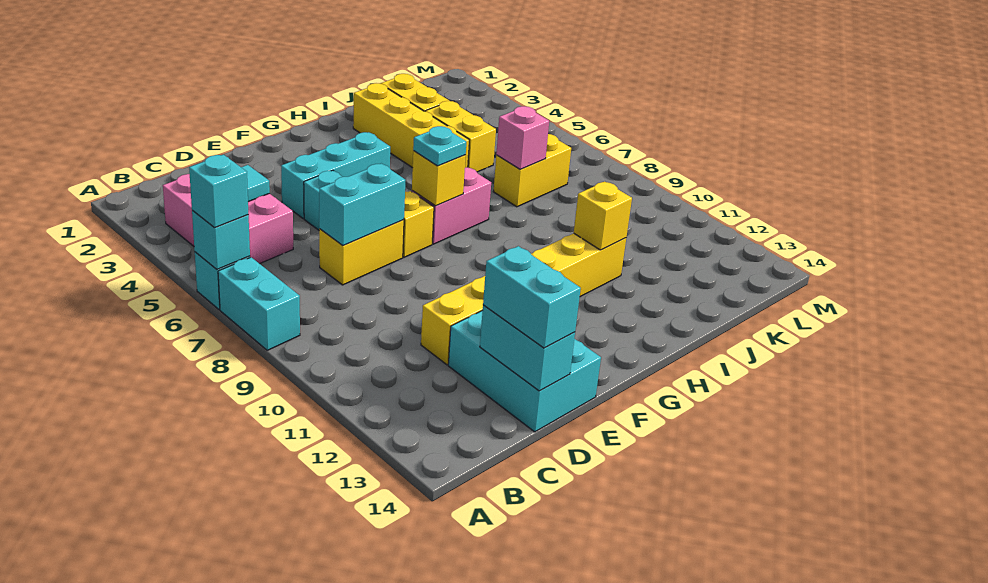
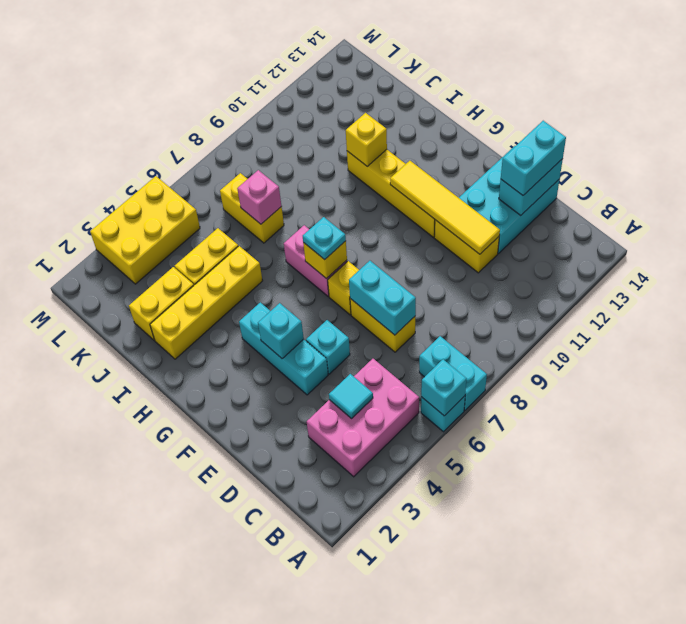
cyan 1x1 brick [189,155,248,228] -> cyan 1x1 brick moved to [258,303,304,358]
cyan 1x2 brick [218,257,300,350] -> cyan 1x2 brick turned to [419,336,487,410]
none -> yellow 1x4 tile [390,161,500,254]
none -> yellow 2x3 brick [90,176,200,284]

